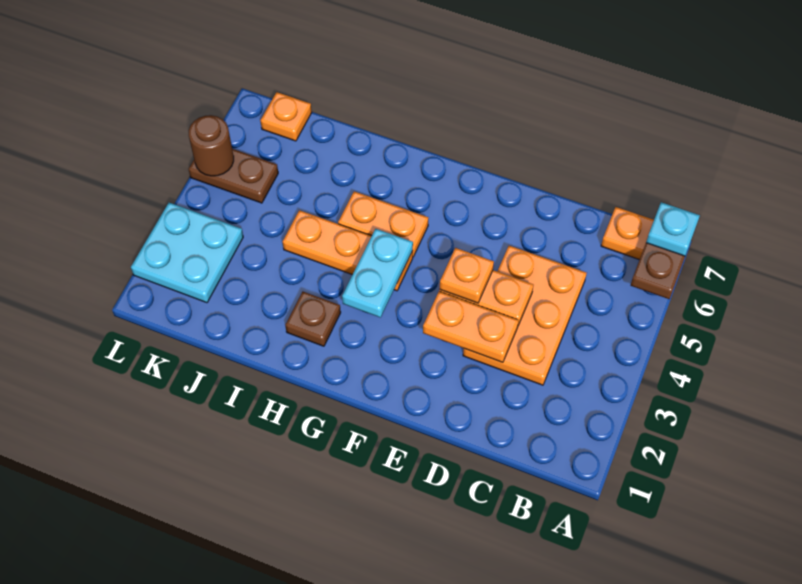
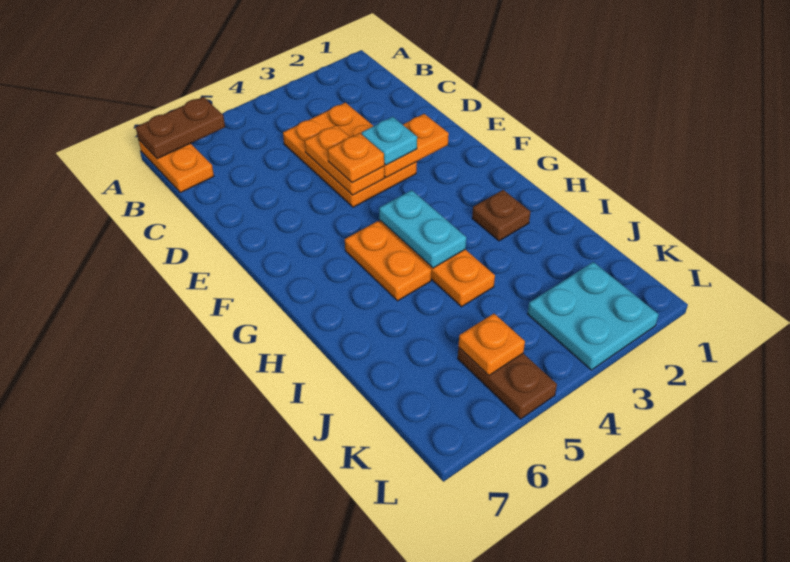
cyan 1x1 plate [646,202,700,256] -> cyan 1x1 plate moved to [362,117,417,165]
orange 2x3 plate [463,246,587,385] -> orange 2x3 plate turned to [283,102,417,207]
orange 1x2 plate [423,292,519,362] -> orange 1x2 plate turned to [384,114,449,178]
cyan 1x2 plate [342,229,413,318] -> cyan 1x2 plate turned to [379,190,466,268]
orange 1x1 plate [260,92,312,141] -> orange 1x1 plate moved to [458,314,525,375]
brown 1x1 round brick [189,115,234,176] -> none

